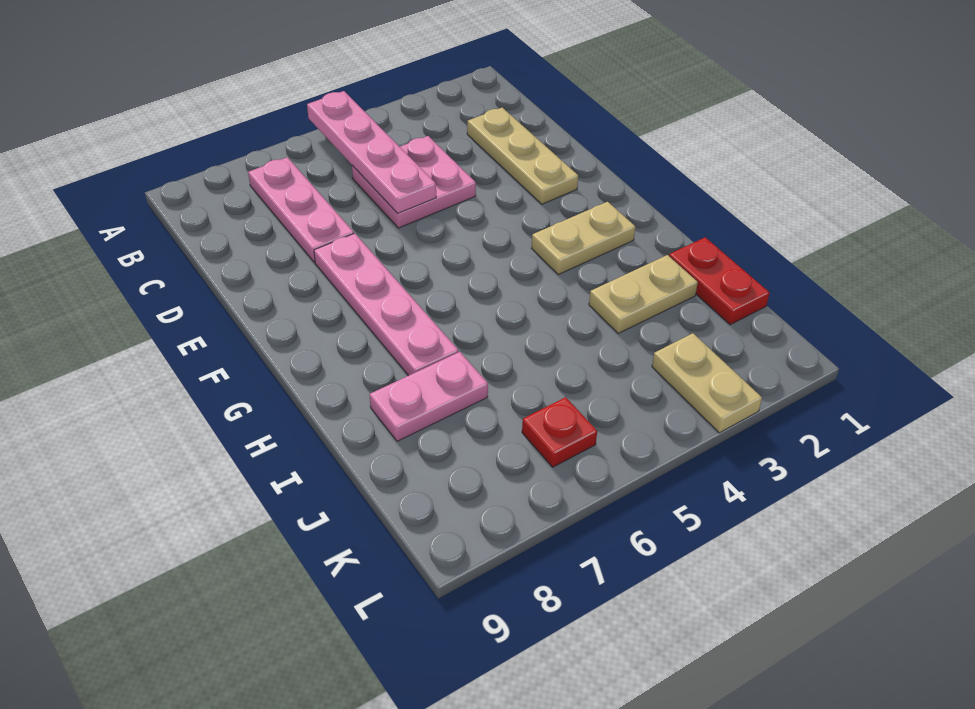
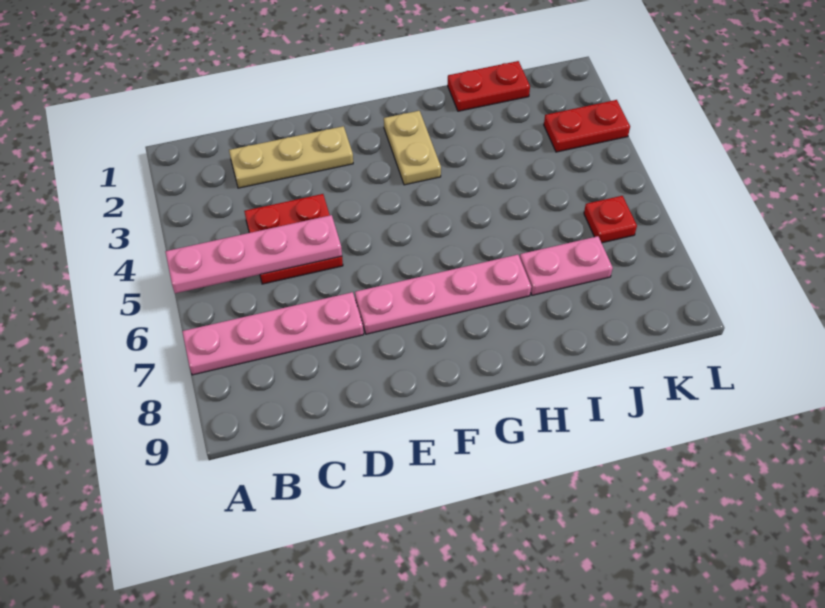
pink 1x3 plate [248,157,354,263] -> pink 1x4 plate [182,292,364,375]
pink 2x2 plate [352,136,476,228] -> red 2x2 plate [244,194,343,284]
tan 1x2 plate [589,255,698,333] -> none
pink 1x2 plate [369,352,488,441] -> pink 1x2 plate turned to [520,236,613,295]
tan 1x2 plate [652,333,762,433] -> red 1x2 plate [544,100,630,152]

